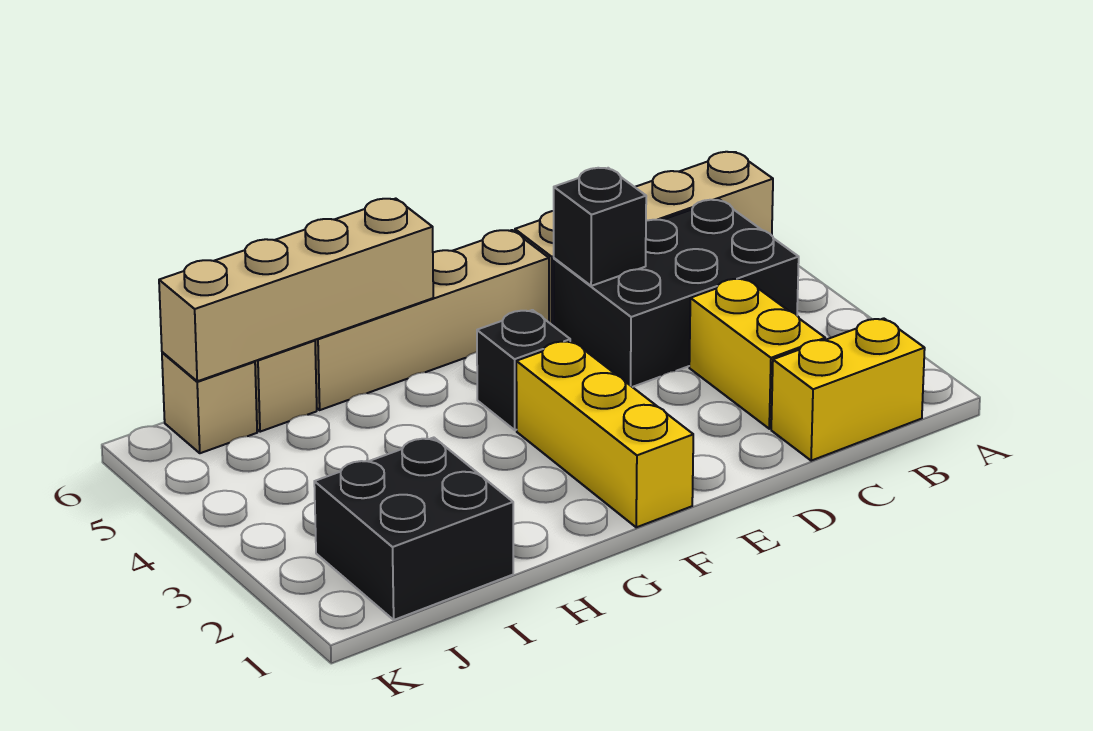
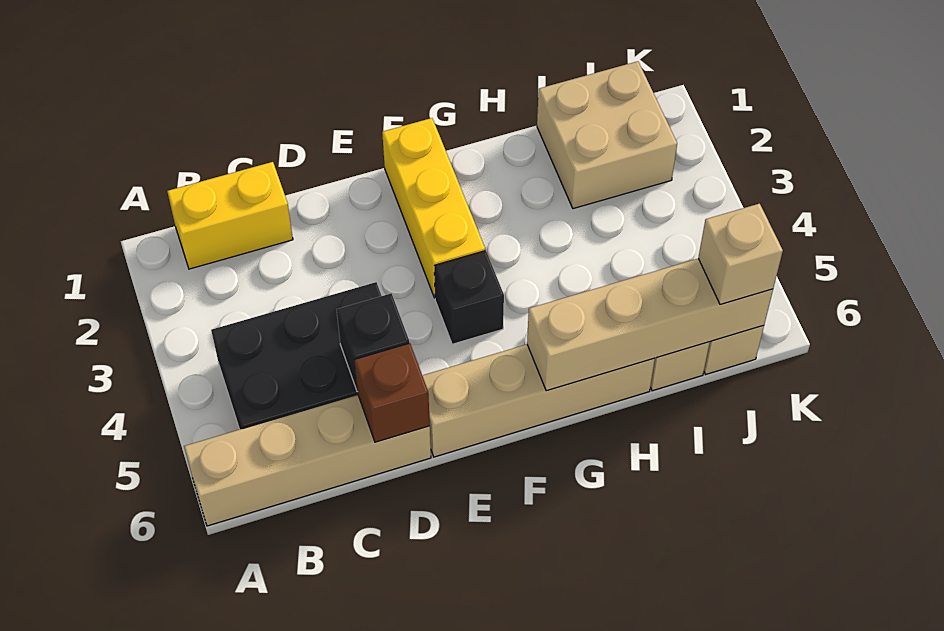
yellow 1x2 brick [689,278,825,429] -> none
none -> brown 1x1 brick [354,343,430,442]
black 2x2 brick [314,438,513,620] -> tan 2x2 brick [537,61,677,209]
none -> tan 1x1 brick [698,204,783,305]

